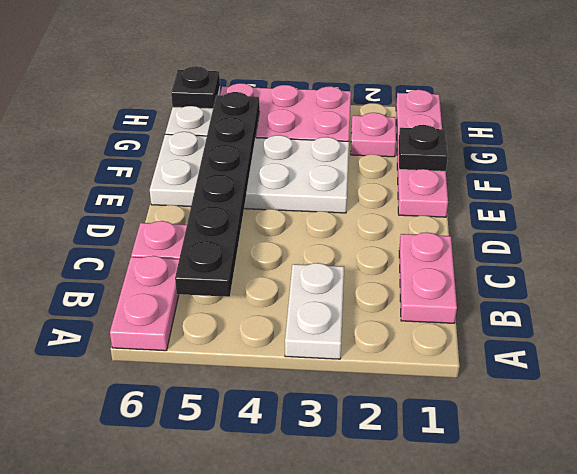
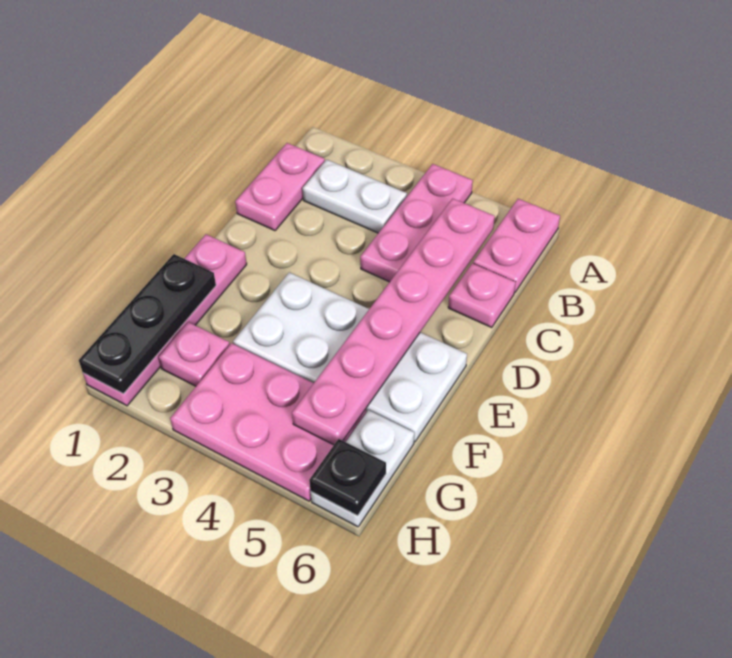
white 1x2 plate [285,263,344,359] -> white 1x2 plate turned to [302,160,407,233]
none -> pink 1x3 plate [360,164,473,282]
black 1x6 plate [175,92,260,297] -> pink 1x6 plate [292,198,495,445]
black 1x1 plate [399,125,448,171] -> black 1x3 plate [79,254,216,394]

